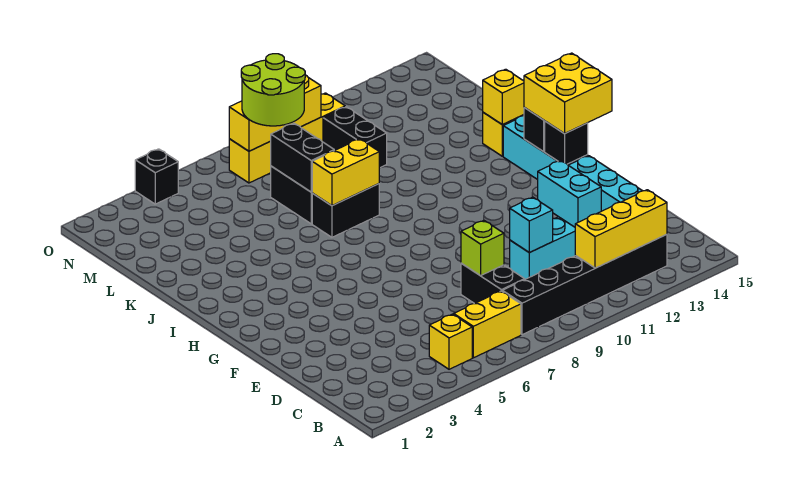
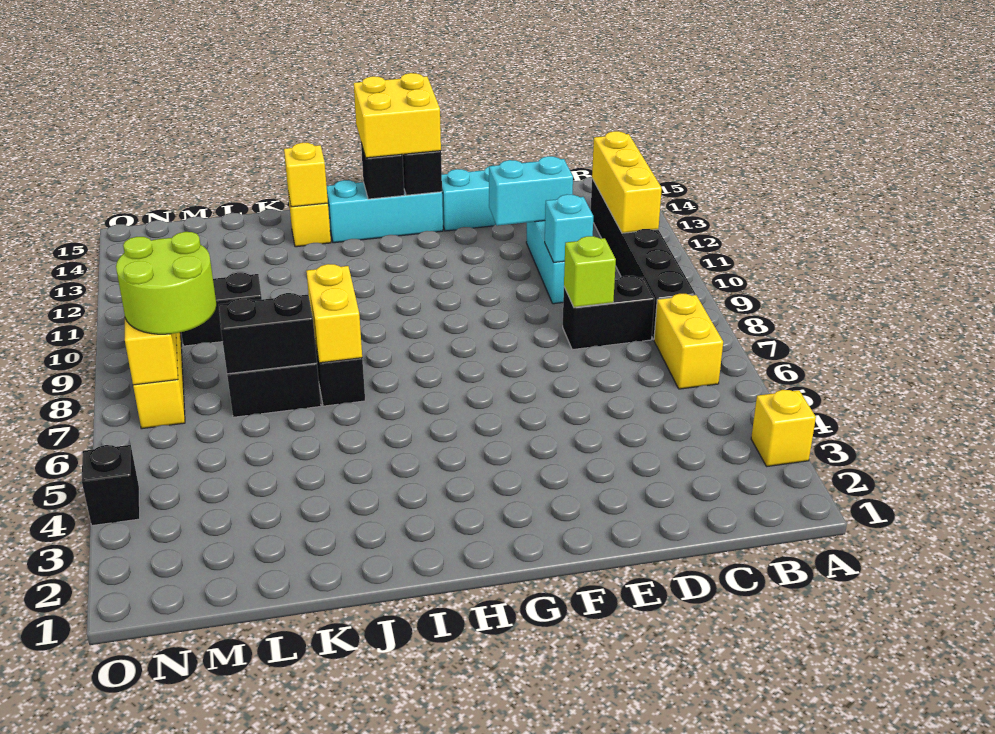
yellow 1x1 brick [429,314,472,369] -> yellow 1x1 brick moved to [751,390,816,466]

